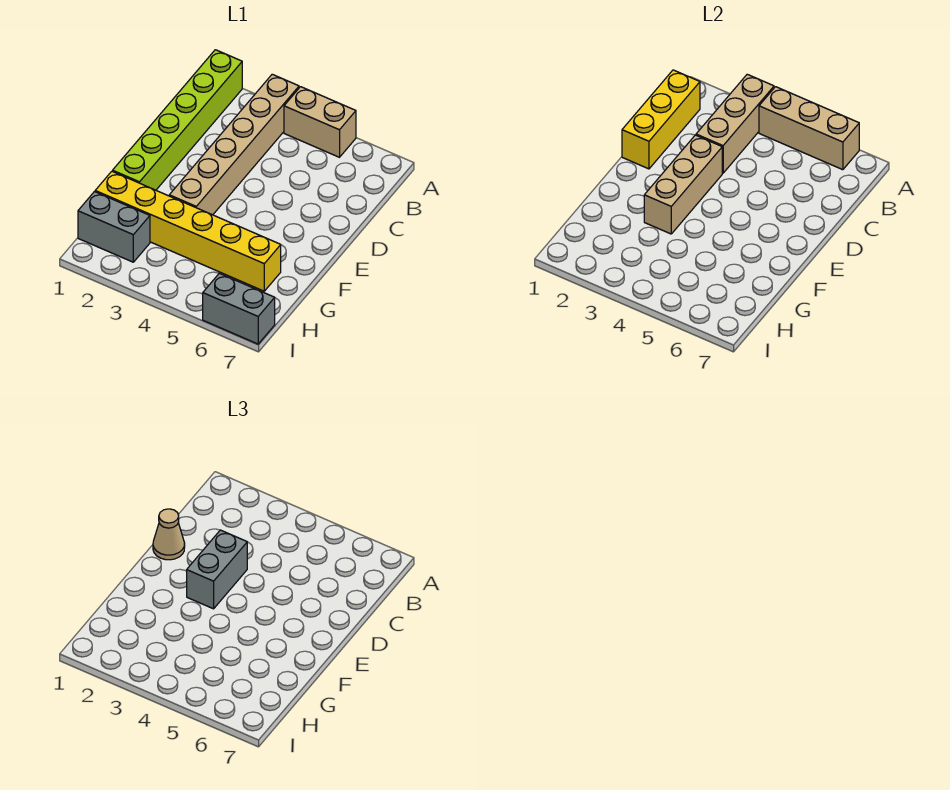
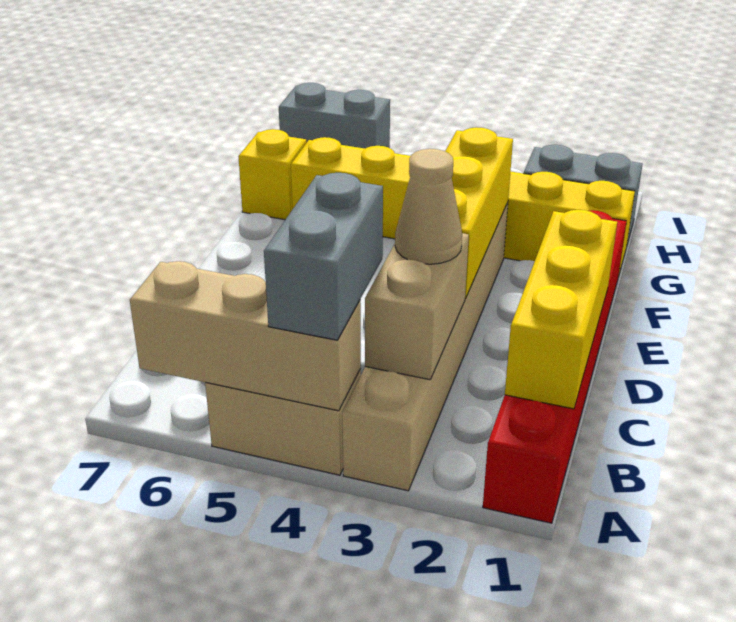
lime 1x6 brick [113,50,242,190] -> red 1x6 brick [483,210,627,523]
tan 1x3 brick [696,74,774,173] -> tan 1x2 brick [365,233,469,380]
tan 1x1 cone [153,509,185,560] -> tan 1x1 cone moved to [395,149,462,264]
tan 1x3 brick [644,135,722,234] -> yellow 1x3 brick [445,127,513,299]
grey 1x2 brick [187,530,247,609] -> grey 1x2 brick moved to [264,173,383,340]
none -> yellow 1x1 brick [238,129,307,220]

